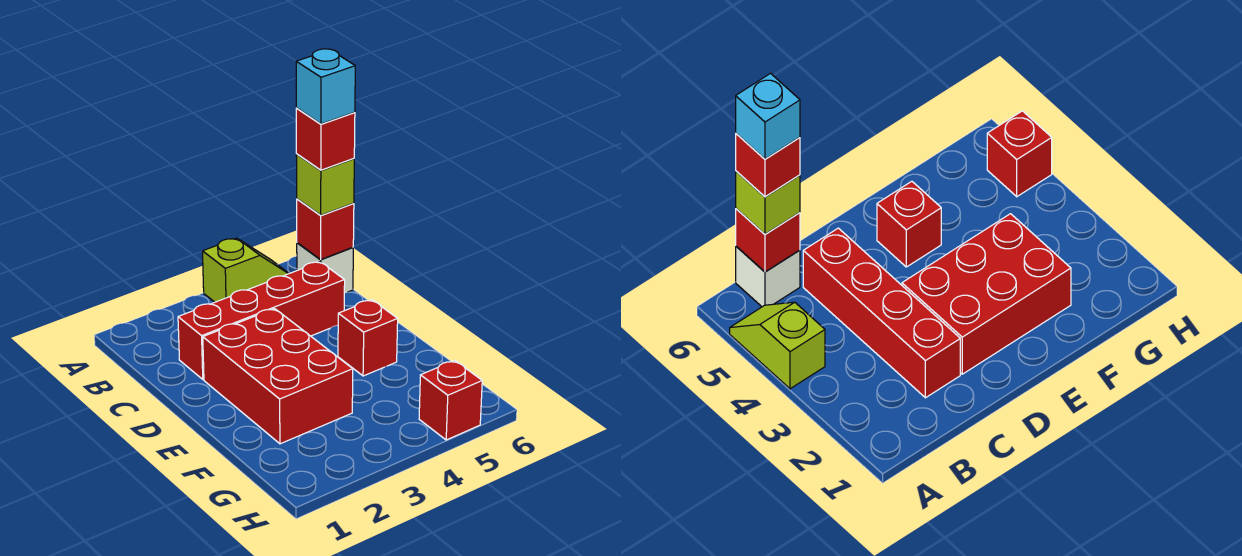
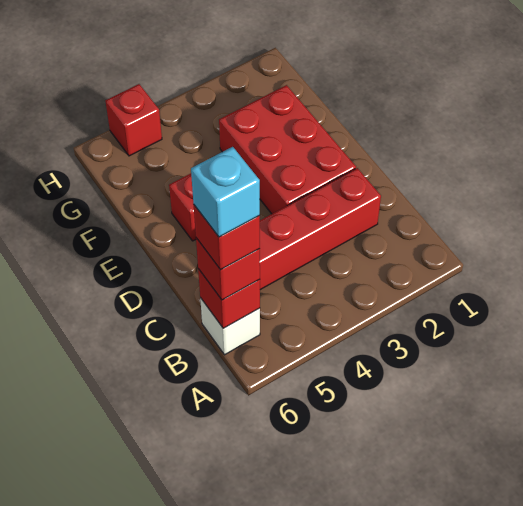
lime 1x2 slope [203,238,289,302] -> none
lime 1x1 brick [296,154,354,215] -> red 1x1 brick [196,238,260,300]

